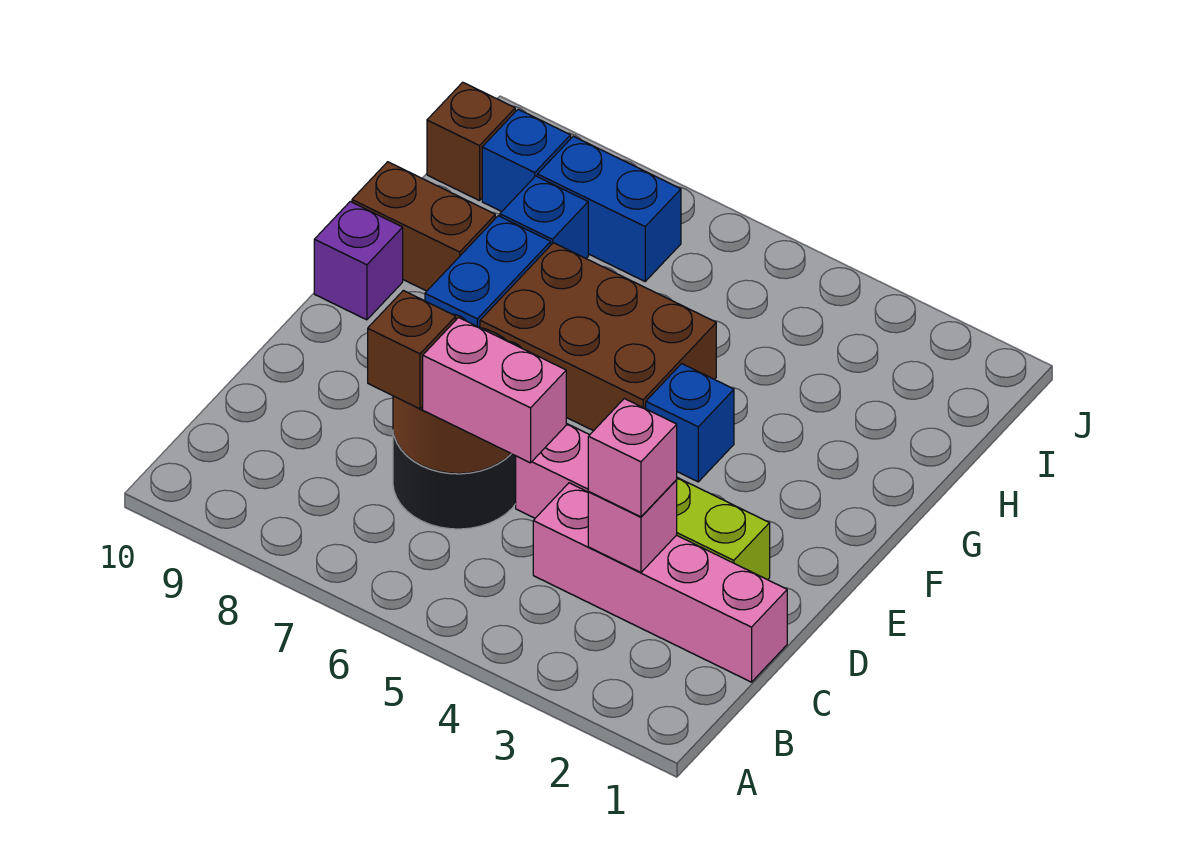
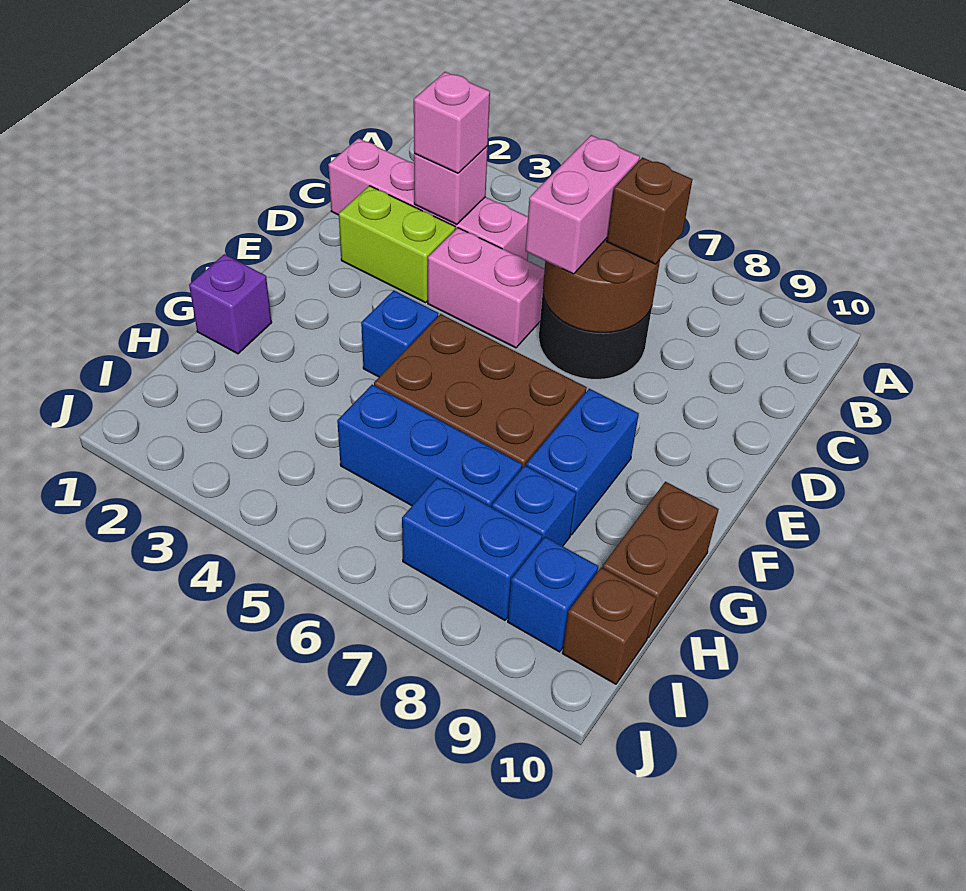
pink 1x2 brick [423,318,566,463] -> pink 1x2 brick turned to [526,135,640,274]
purple 1x1 brick [314,202,403,320] -> purple 1x1 brick moved to [189,254,272,354]
brown 1x2 brick [352,162,495,291] -> brown 1x2 brick turned to [602,482,719,637]
none -> blue 1x3 brick [337,385,522,507]

